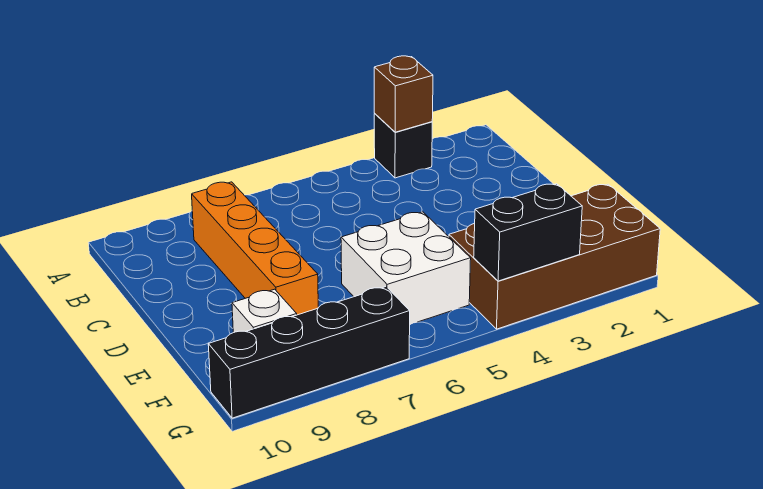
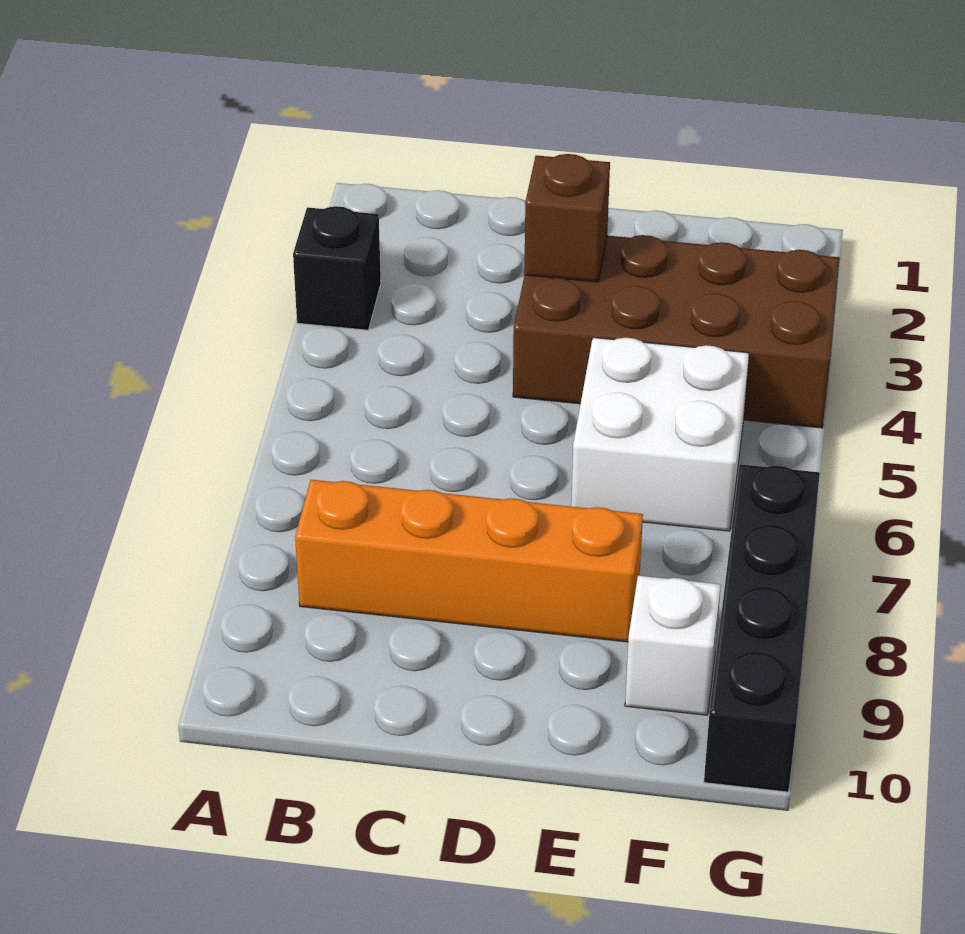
brown 1x1 brick [374,56,433,132] -> brown 1x1 brick moved to [524,154,610,282]
brown 2x4 brick [449,184,660,329] -> brown 2x4 brick turned to [513,235,840,428]
black 1x2 brick [474,184,582,281] -> none

